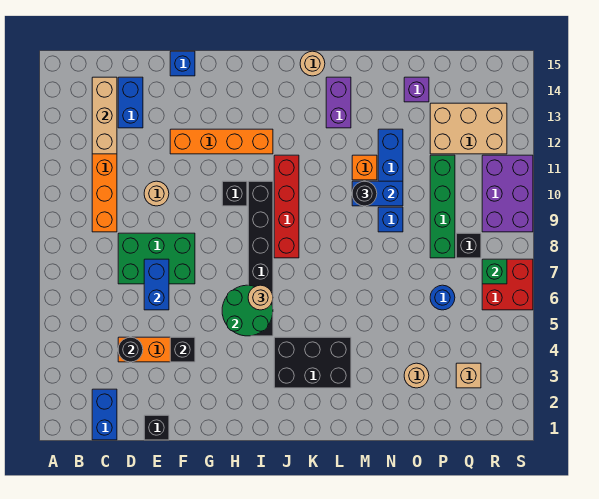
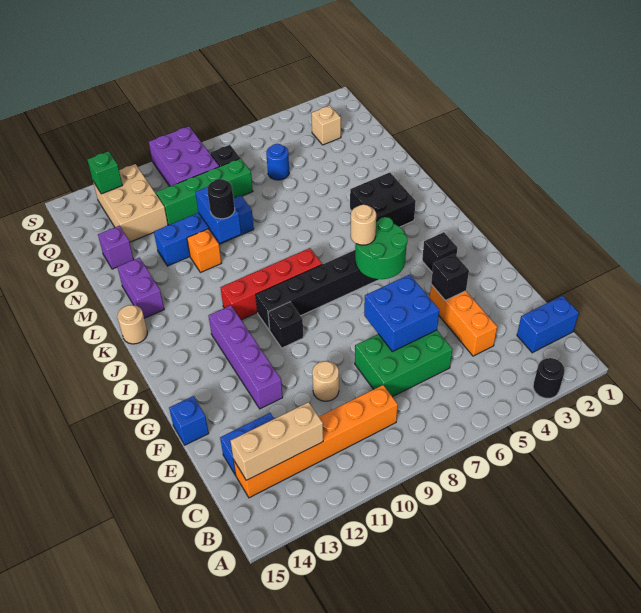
black 1x1 round brick [118,337,143,362] -> black 1x1 round brick moved to [533,358,565,398]
green 2x3 brick [118,233,195,284] -> green 2x3 brick turned to [355,330,452,397]
black 1x1 brick [144,415,169,440] -> black 1x1 brick moved to [422,232,457,272]
blue 1x2 brick [144,259,169,310] -> blue 2x2 brick [364,275,439,352]
orange 1x4 brick [170,129,273,154] -> purple 1x4 brick [208,305,283,409]
black 2x3 brick [274,337,351,388] -> black 2x2 brick [350,172,416,227]
purple 1x2 brick [326,77,351,128] -> purple 1x2 brick turned to [117,258,164,318]
tan 1x1 round brick [404,363,429,388] -> none
red 2x2 brick [482,259,533,310] -> none
green 1x1 brick [482,259,507,284] -> green 1x1 brick moved to [87,151,122,194]
purple 2x3 brick [482,155,533,232] -> purple 2x3 brick turned to [149,126,219,186]

